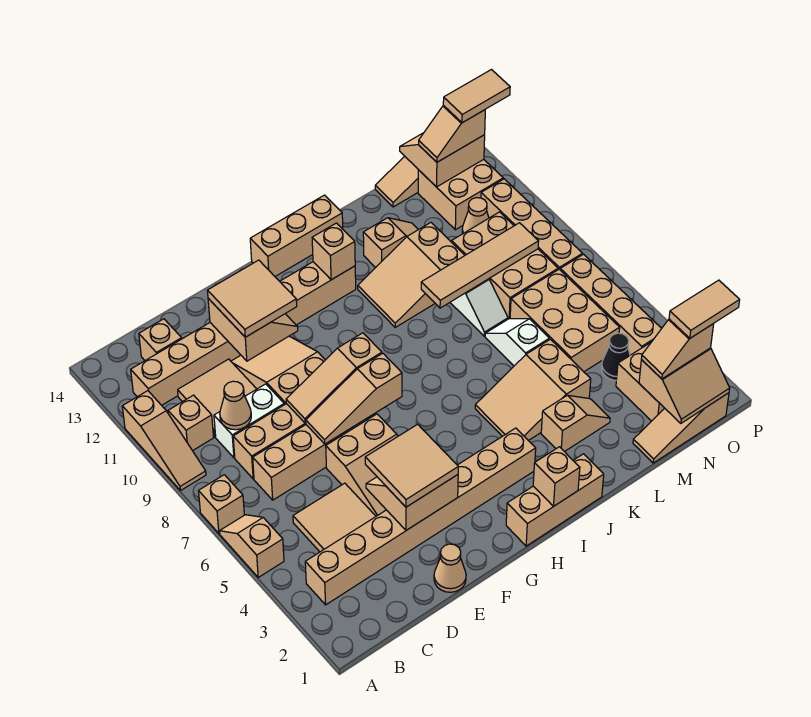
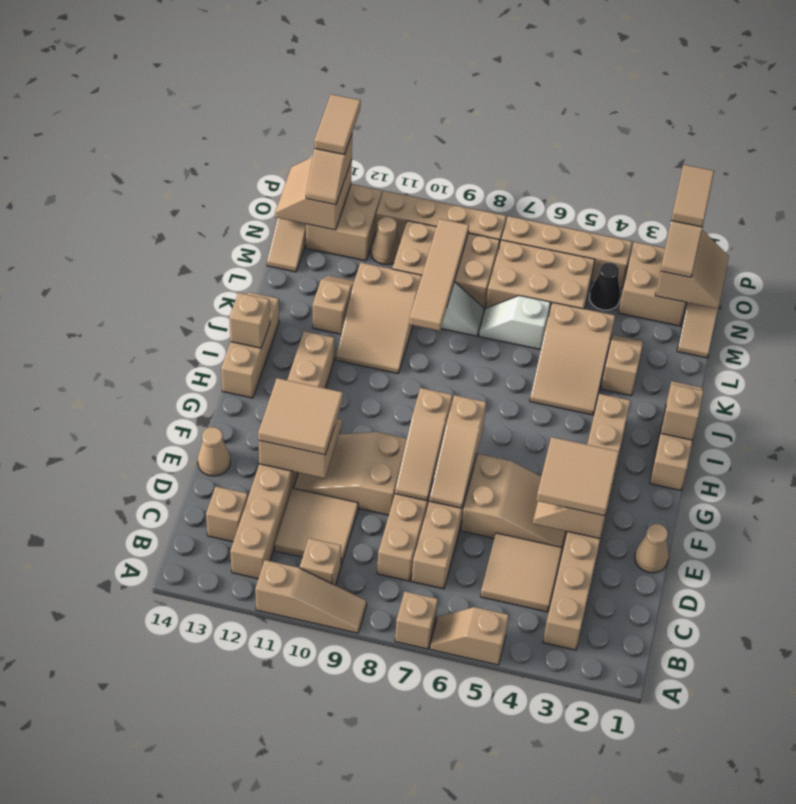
white 1x2 brick [214,384,284,458] -> none
tan 1x1 cone [220,381,251,430] -> tan 1x1 cone moved to [198,427,230,476]
tan 1x1 brick [312,223,355,280] -> tan 1x1 brick moved to [229,293,270,348]

